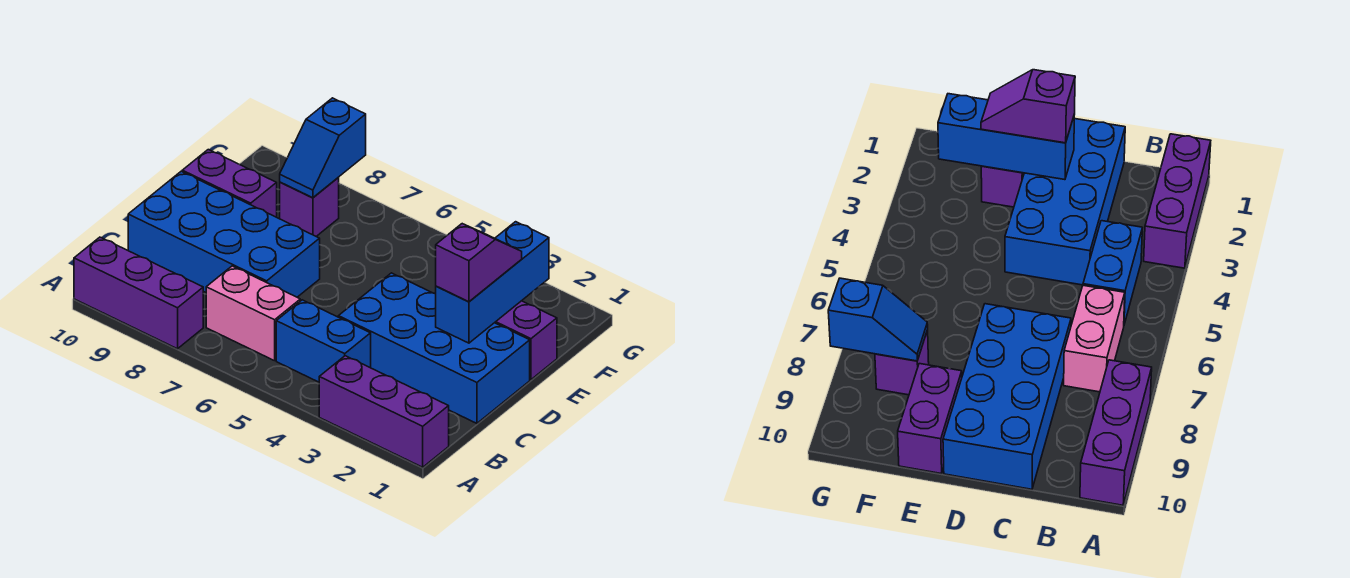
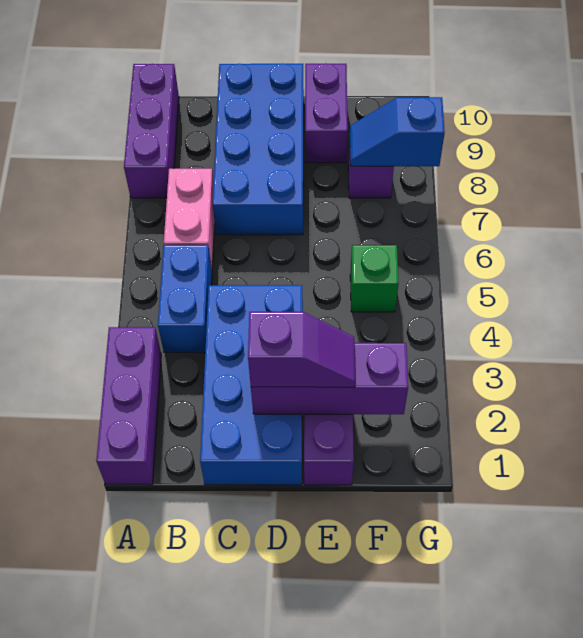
blue 1x3 brick [436,222,549,343] -> purple 1x3 brick [251,343,408,414]
none -> green 1x1 brick [350,245,399,312]

